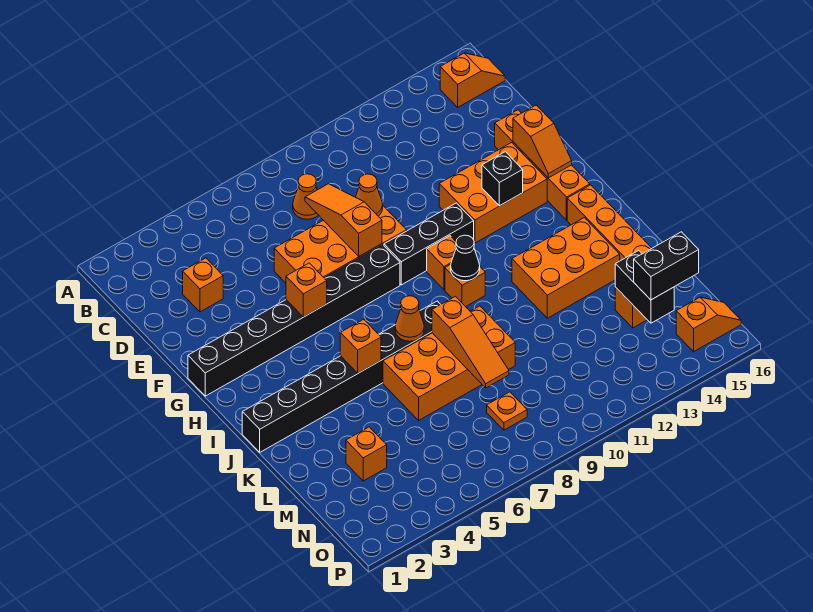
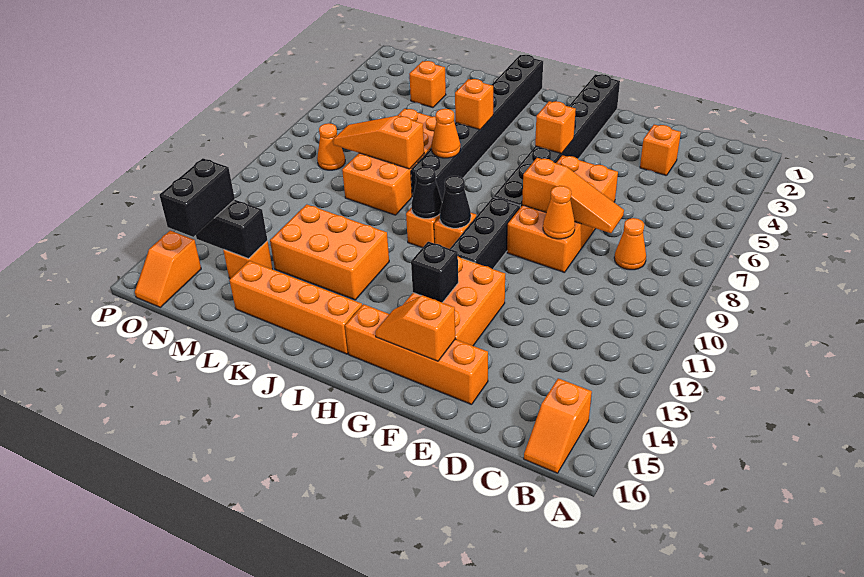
none -> black 1x1 cone [440,176,471,228]
orange 2x3 brick [512,218,620,318] -> orange 2x3 brick turned to [270,204,389,300]
orange 1x1 plate [487,392,527,430] -> orange 1x1 cone [317,123,345,170]

